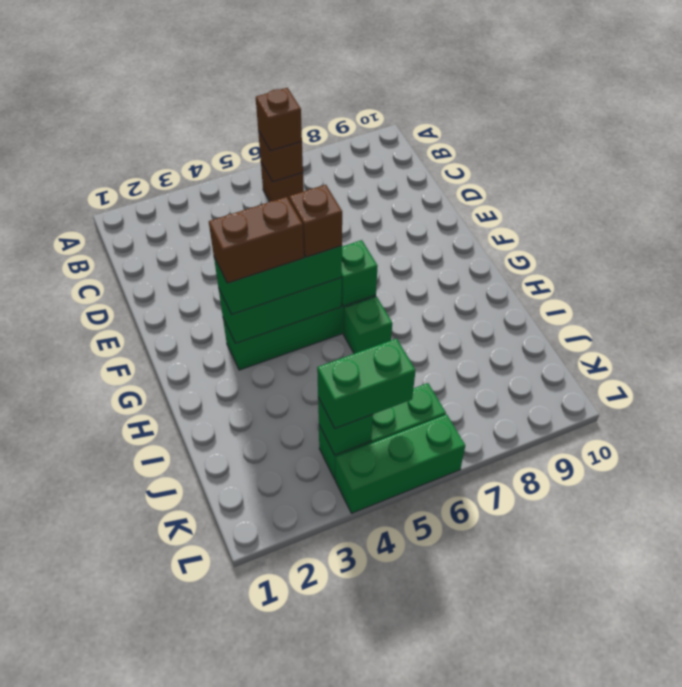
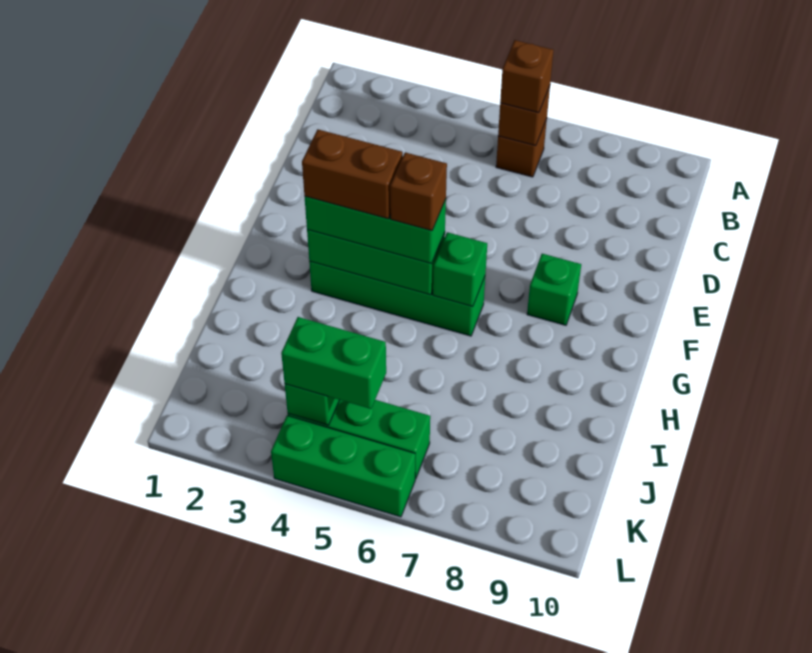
green 1x1 brick [344,297,392,354] -> green 1x1 brick moved to [527,254,581,325]

